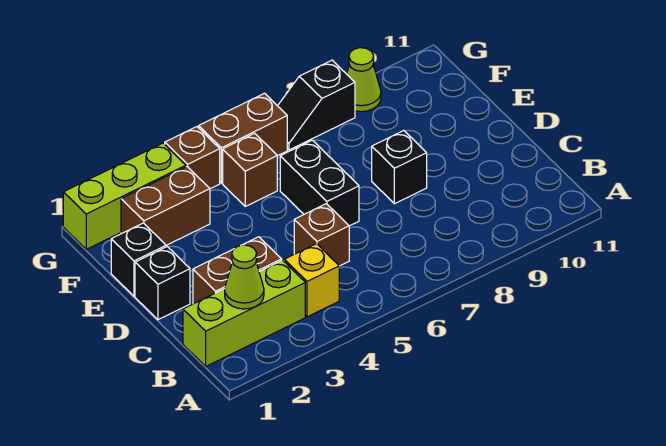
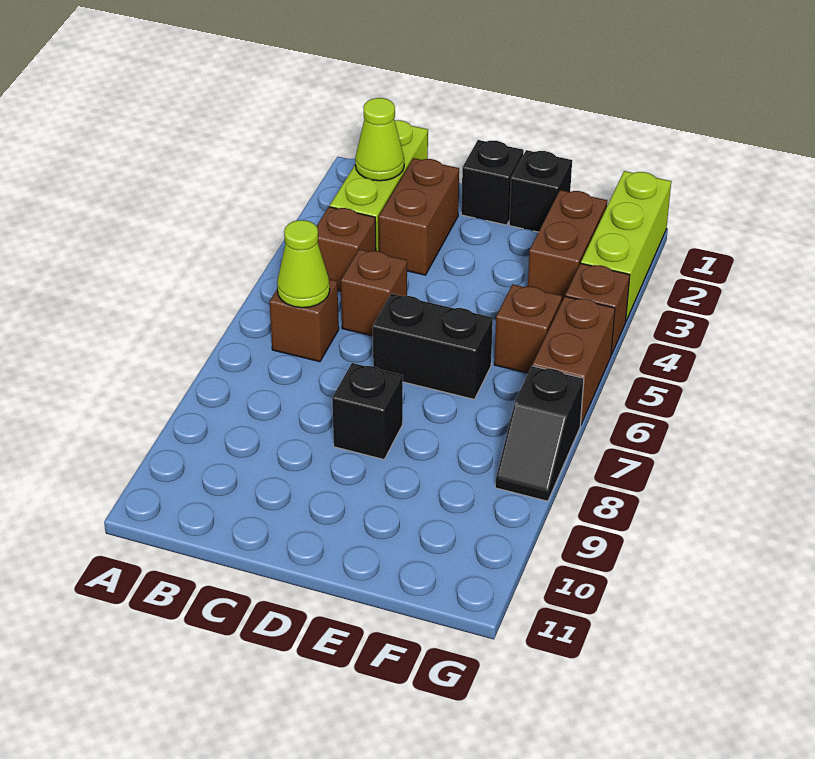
yellow 1x1 brick [284,244,339,317] -> brown 1x1 brick [317,207,376,291]
none -> brown 1x1 brick [270,279,339,362]
black 1x2 slope [278,60,355,150] -> black 1x2 slope turned to [495,366,584,501]
lime 1x1 cone [347,48,381,112] -> lime 1x1 cone moved to [277,220,330,308]

